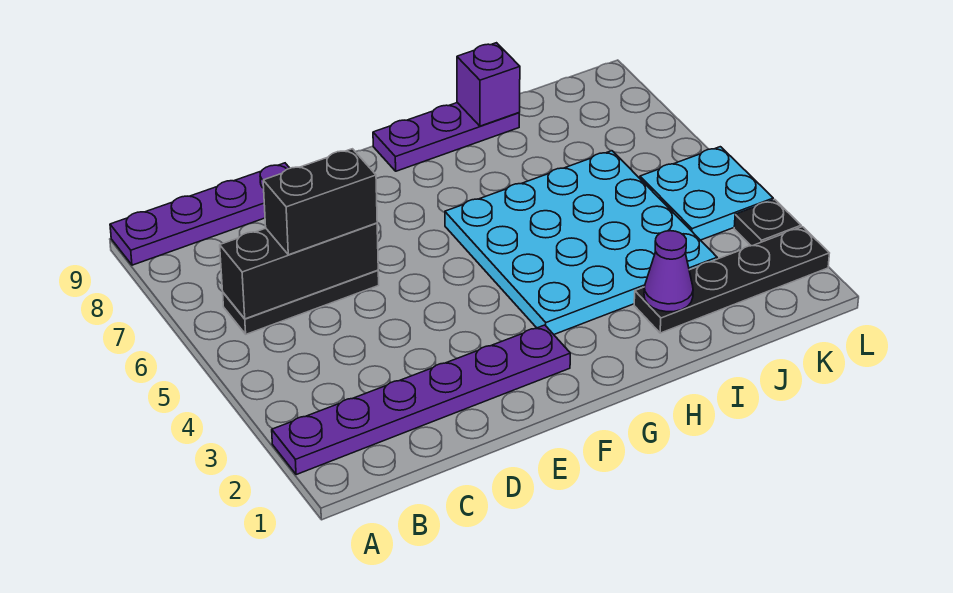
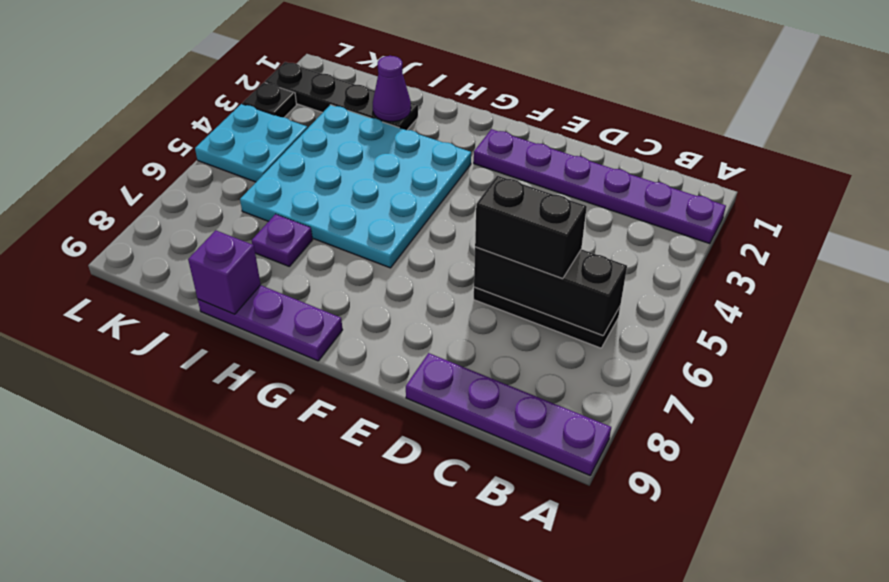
none -> purple 1x1 plate [252,214,312,266]

